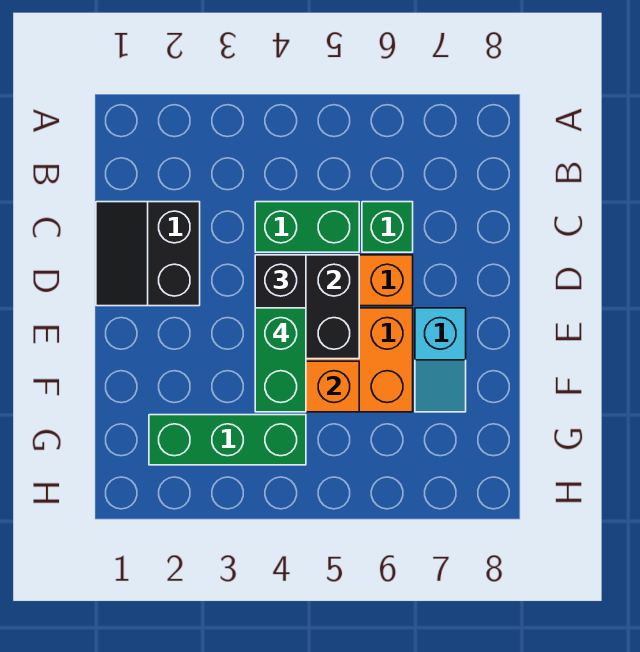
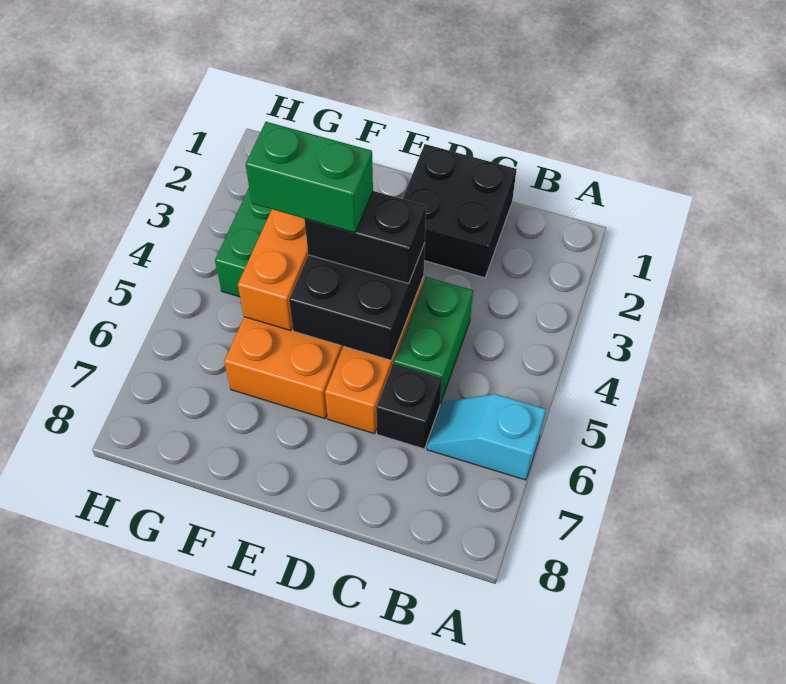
black 2x2 slope [96,202,200,306] -> black 2x2 brick [403,144,517,278]
green 1x1 brick [362,202,413,252] -> black 1x1 brick [376,364,442,449]
cyan 1x2 slope [415,308,466,412] -> cyan 1x2 slope moved to [427,394,546,480]

